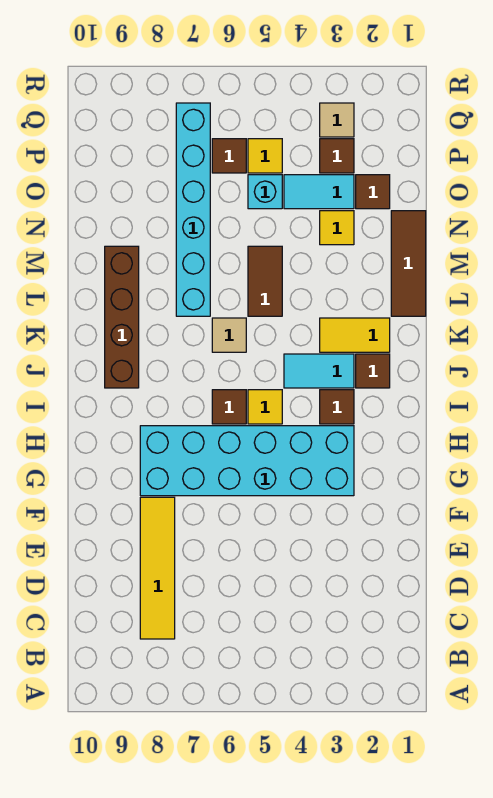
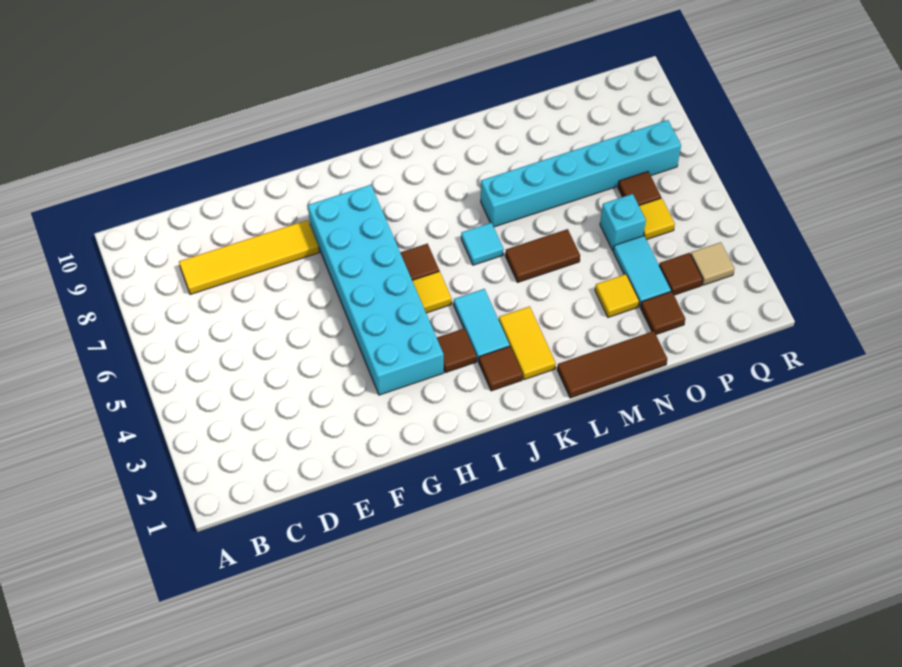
brown 1x4 brick [105,246,139,388] -> none
tan 1x1 tile [212,318,246,352] -> cyan 1x1 tile [461,223,504,265]

